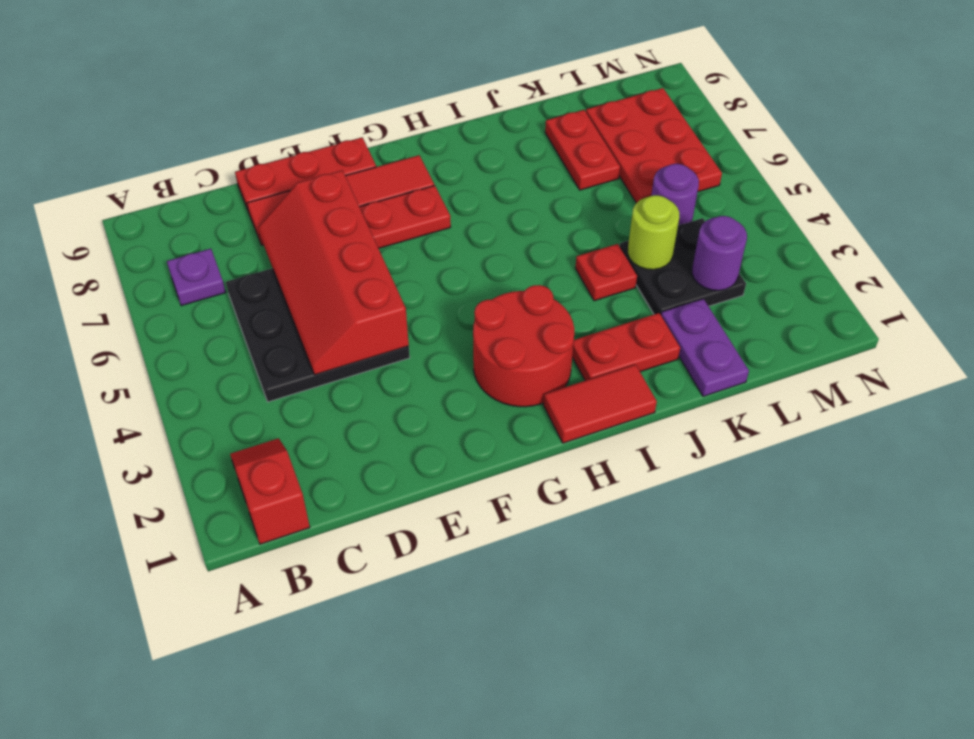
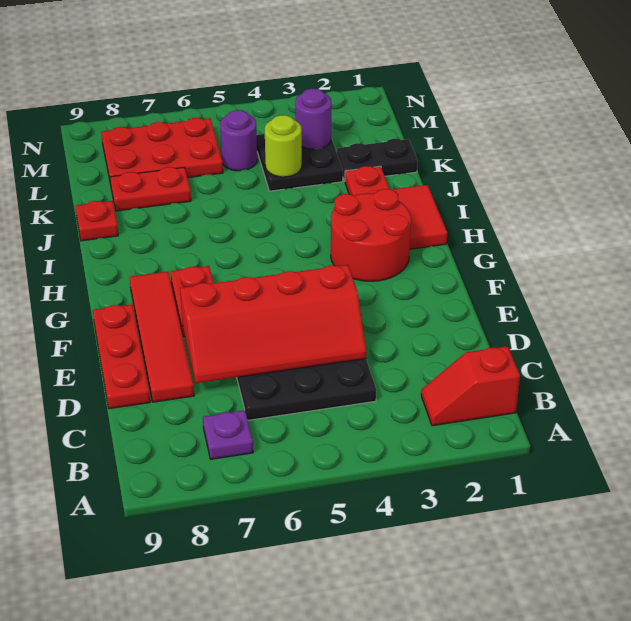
red 1x1 plate [576,244,637,301] -> red 1x1 plate moved to [75,201,118,241]
purple 1x2 plate [661,299,749,396] -> black 1x2 plate [337,139,418,181]

